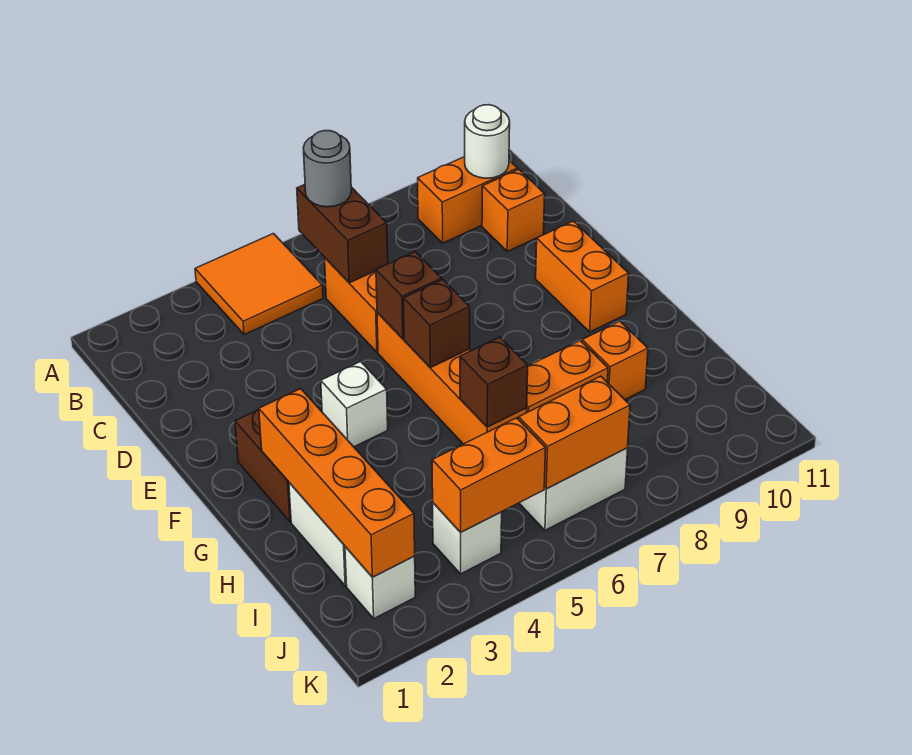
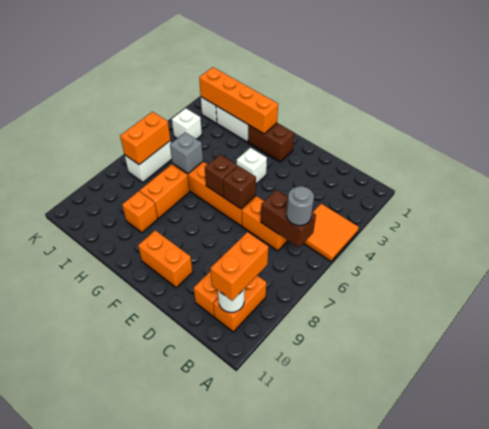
brown 1x1 brick [460,337,528,427] -> grey 1x1 brick [170,132,203,174]
orange 1x2 brick [432,418,546,532] -> orange 1x2 brick moved to [210,232,268,301]

